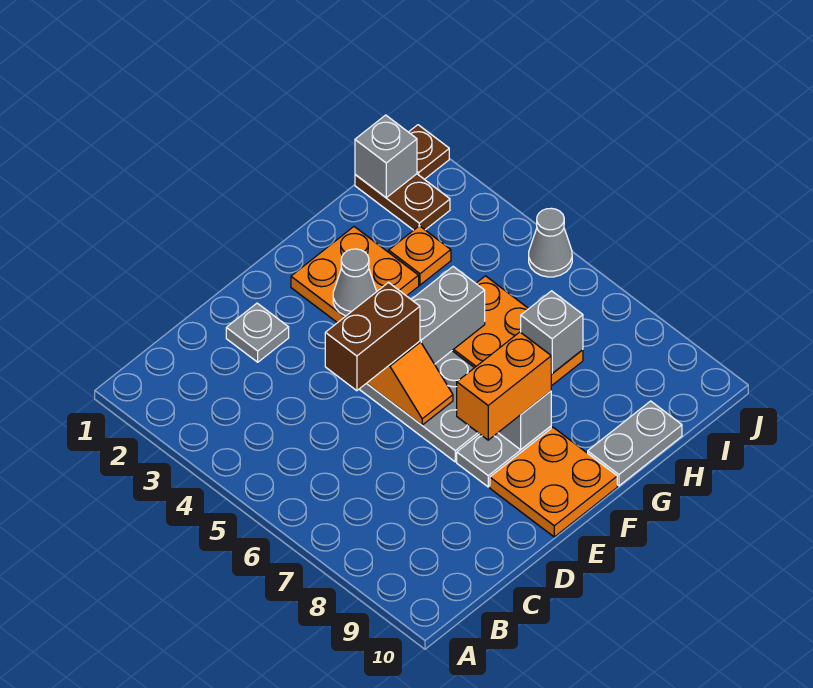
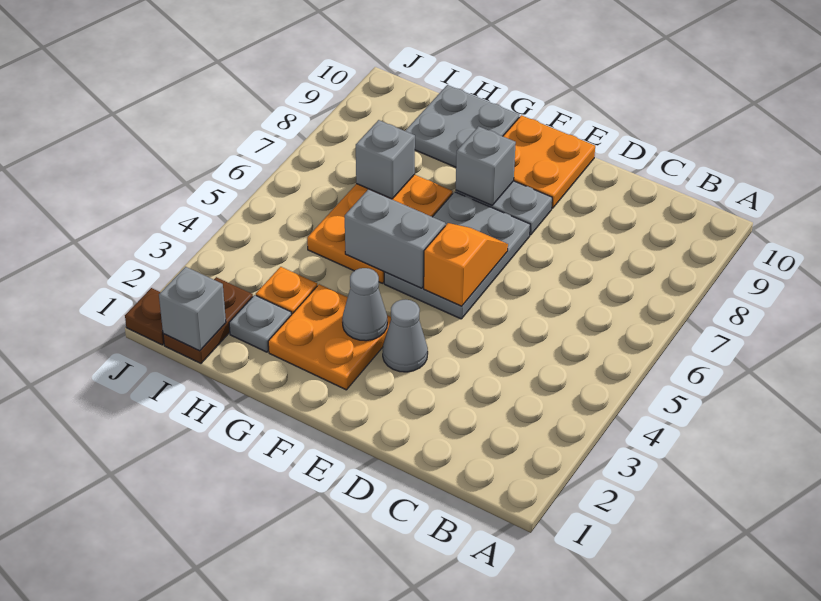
grey 1x1 plate [226,303,289,362] -> grey 1x1 plate moved to [229,295,292,352]
brown 1x2 brick [325,283,420,391] -> none
orange 1x2 brick [457,332,551,440] -> none
grey 1x2 plate [588,401,682,486] -> grey 2x2 plate [405,85,519,167]
grey 1x1 cone [529,208,572,277] -> grey 1x1 cone moved to [383,300,428,372]

